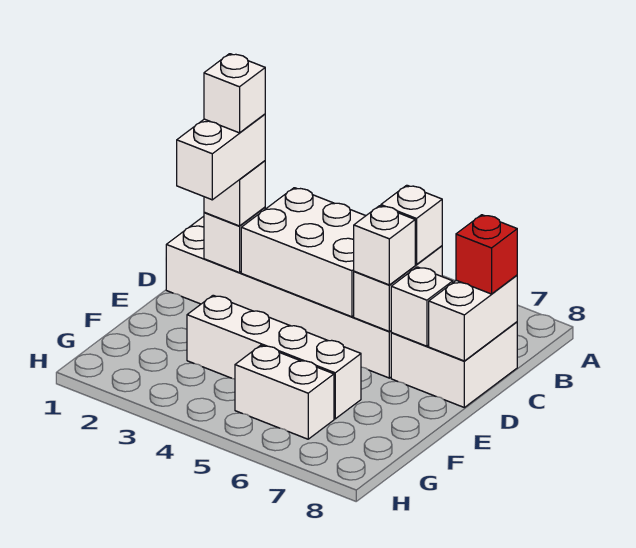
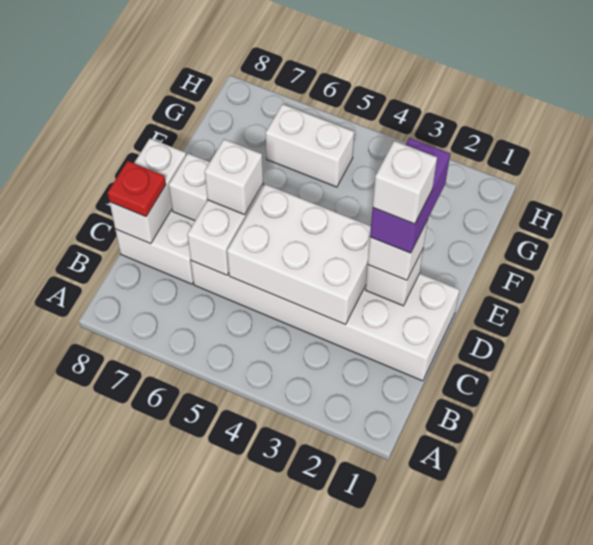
white 1x1 brick [381,185,442,265] -> none
red 1x1 brick [456,215,517,294] -> red 1x1 plate [108,161,166,217]
white 1x2 brick [177,114,265,200] -> purple 1x2 brick [370,138,450,253]
white 1x4 brick [187,295,361,419] -> none

